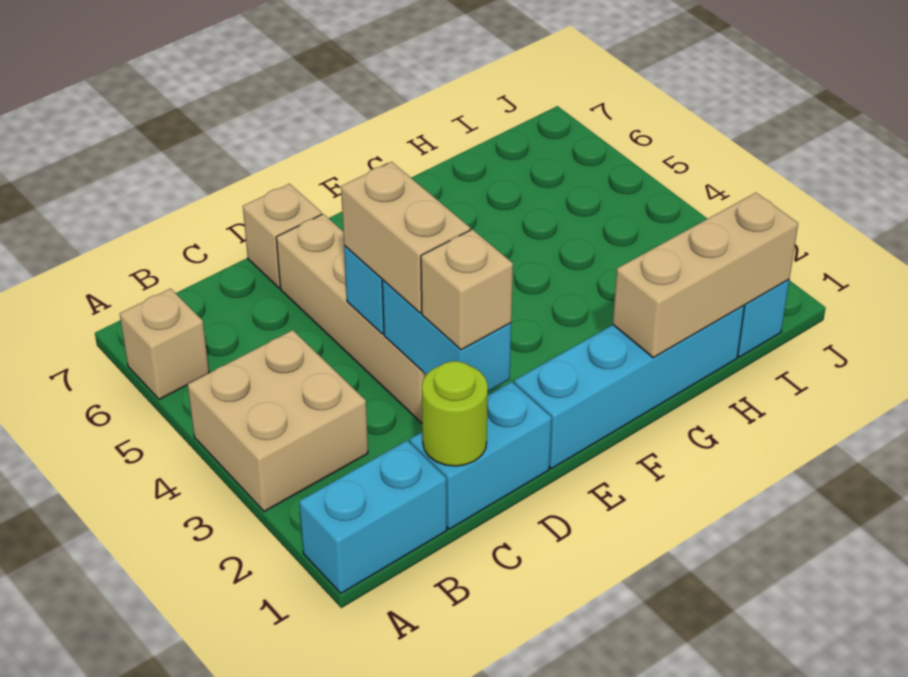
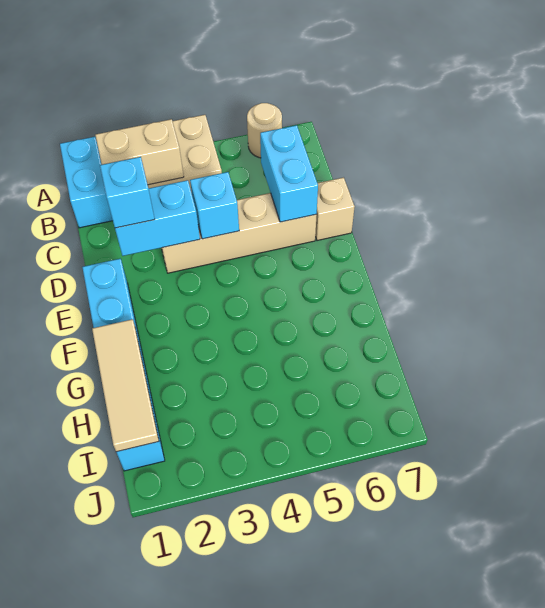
tan 1x1 brick [120,289,209,399] -> tan 1x1 round brick [247,103,282,158]
cyan 1x2 brick [410,382,552,529] -> cyan 1x2 brick moved to [260,125,318,222]
lime 1x1 round brick [422,361,488,466] -> none
tan 1x1 brick [421,229,513,350] -> cyan 1x1 brick [100,157,155,228]
tan 1x2 brick [341,162,470,313] -> tan 1x2 brick moved to [95,119,184,185]
tan 1x3 brick [613,193,798,358] -> tan 1x3 tile [92,319,159,452]

